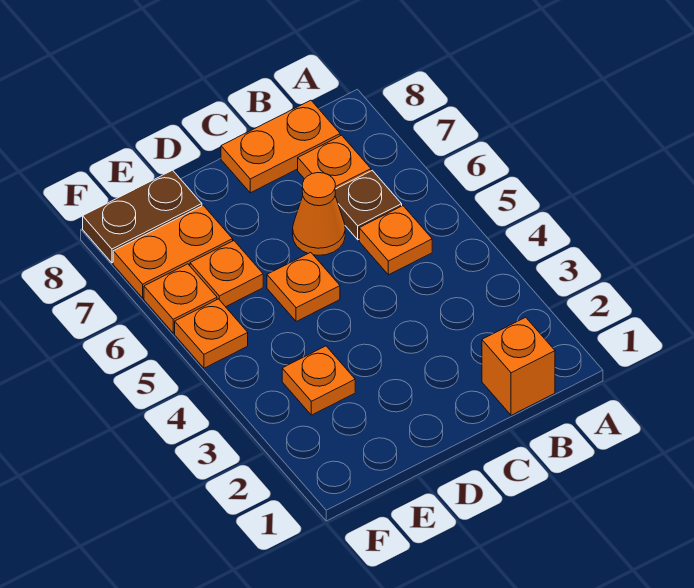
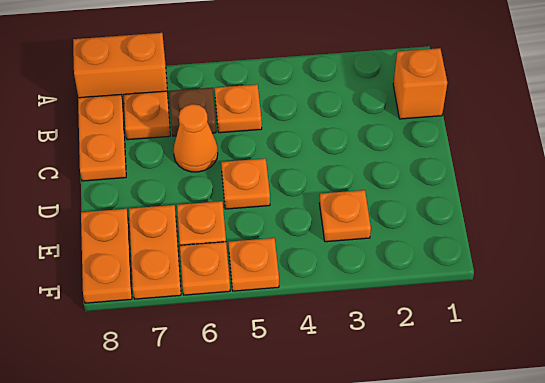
none -> orange 1x2 brick [73,33,168,103]
brown 1x2 plate [83,170,202,263] -> orange 1x2 plate [81,209,132,303]

